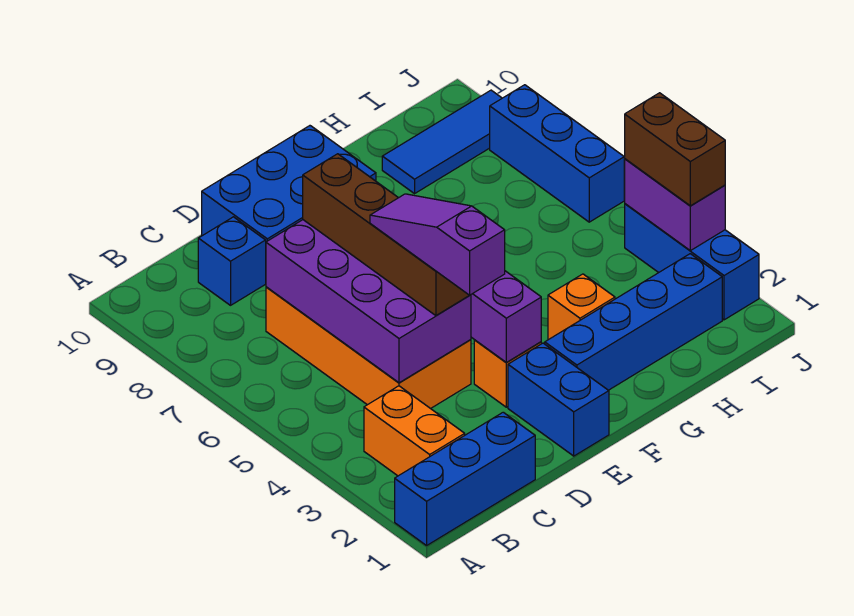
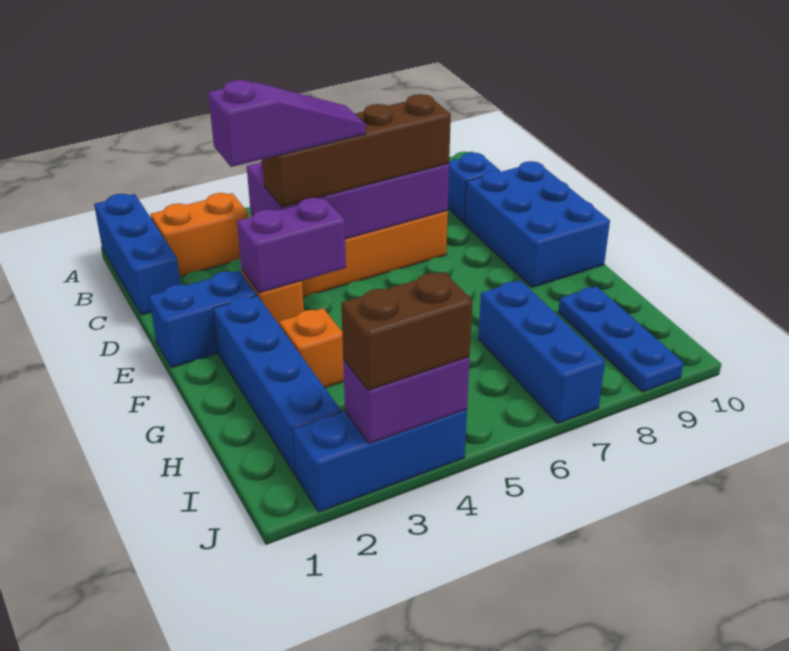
blue 1x3 tile [382,90,502,194] -> blue 1x3 plate [558,286,684,392]
blue 1x3 brick [490,85,624,222] -> blue 1x3 brick turned to [478,280,605,423]

